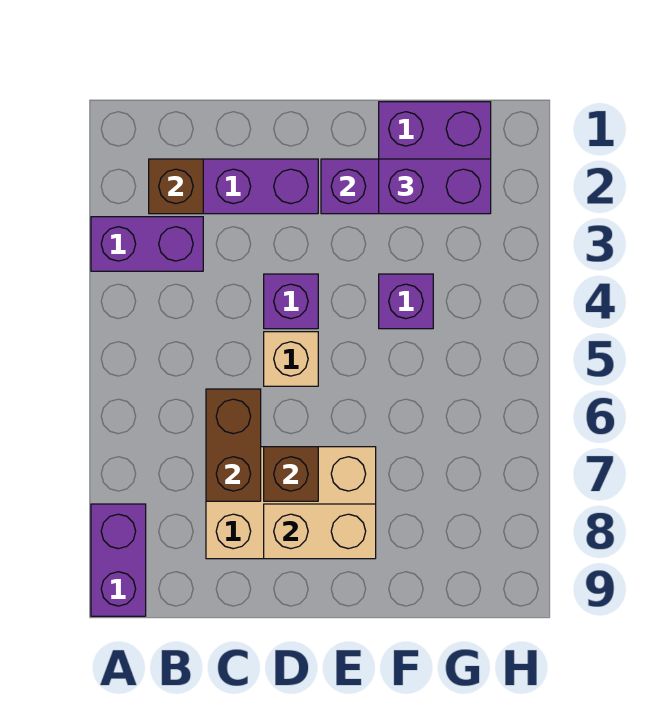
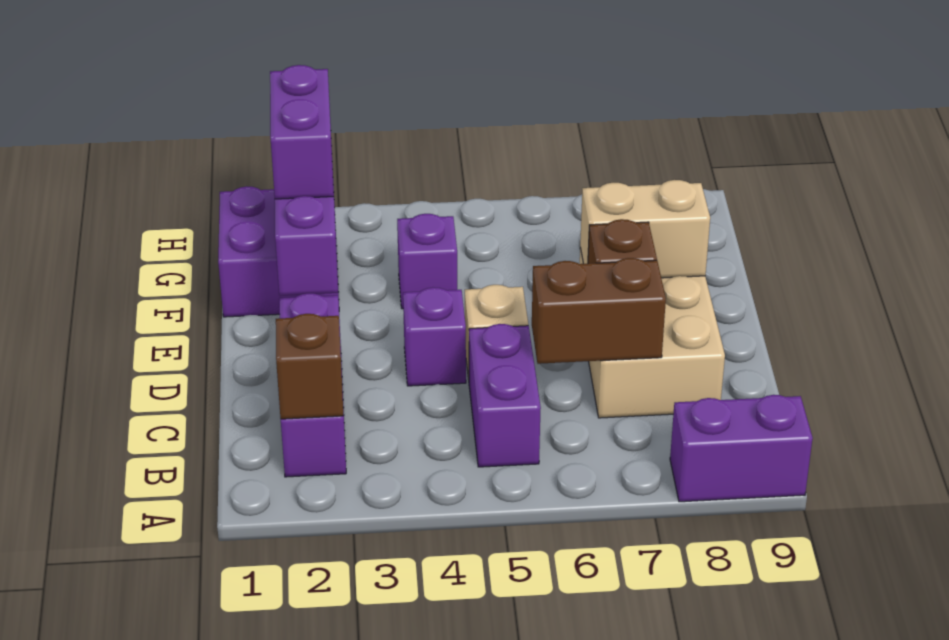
purple 1x2 brick [91,217,203,271] -> purple 1x2 brick moved to [469,324,541,467]
tan 1x2 brick [264,504,376,559] -> tan 1x2 brick turned to [580,180,710,278]

